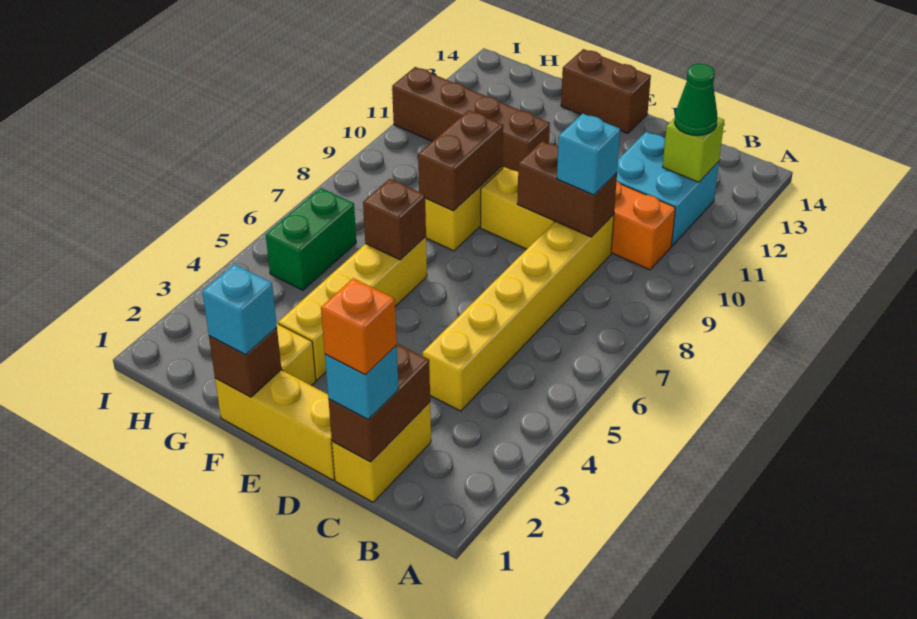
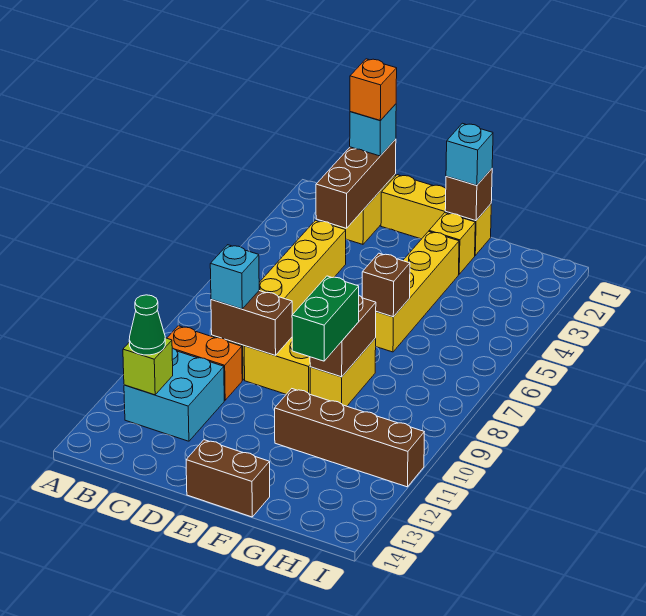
brown 1x2 brick [328,344,430,462] -> brown 1x3 brick [316,139,396,228]
green 1x2 brick [266,188,356,290] -> green 1x2 brick moved to [292,276,359,361]

